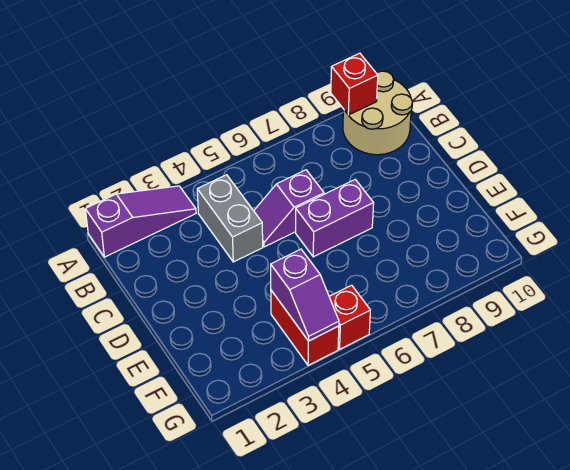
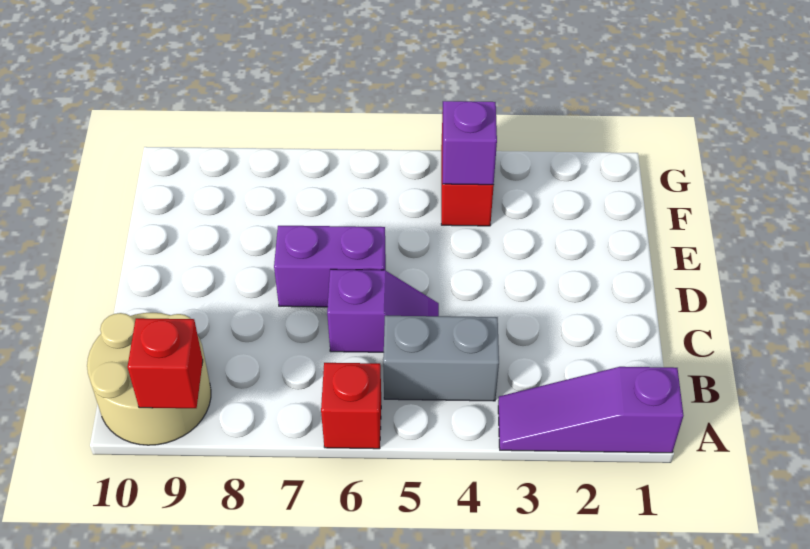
grey 1x2 brick [197,175,263,262] -> grey 1x2 brick turned to [383,316,499,401]
red 1x1 brick [329,285,370,349] -> red 1x1 brick moved to [321,363,381,449]

